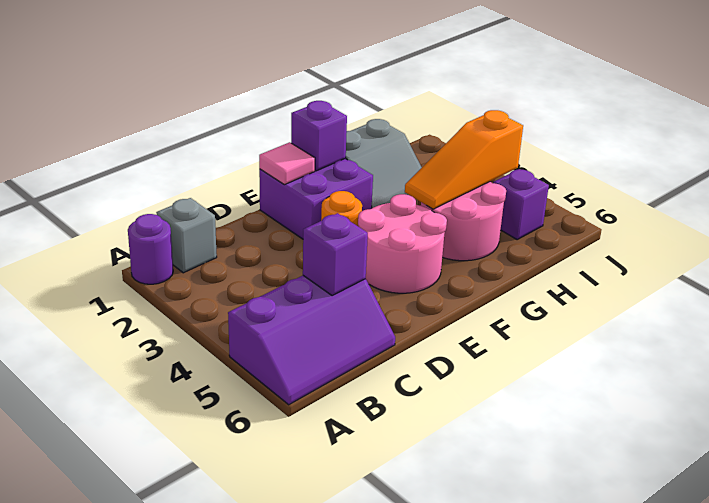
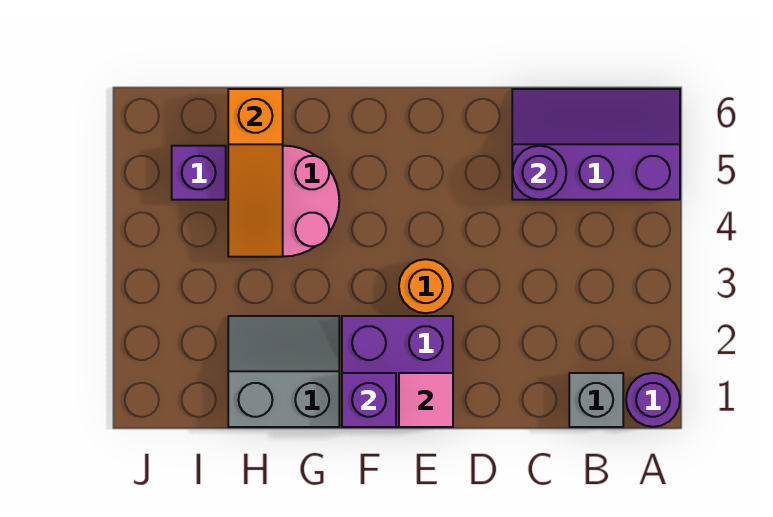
purple 1x1 brick [303,213,368,296] -> purple 1x1 round brick [512,146,566,200]
pink 2x2 round brick [358,194,447,293] -> none
orange 1x3 slope [405,110,523,209] -> orange 1x3 slope turned to [228,89,283,257]

